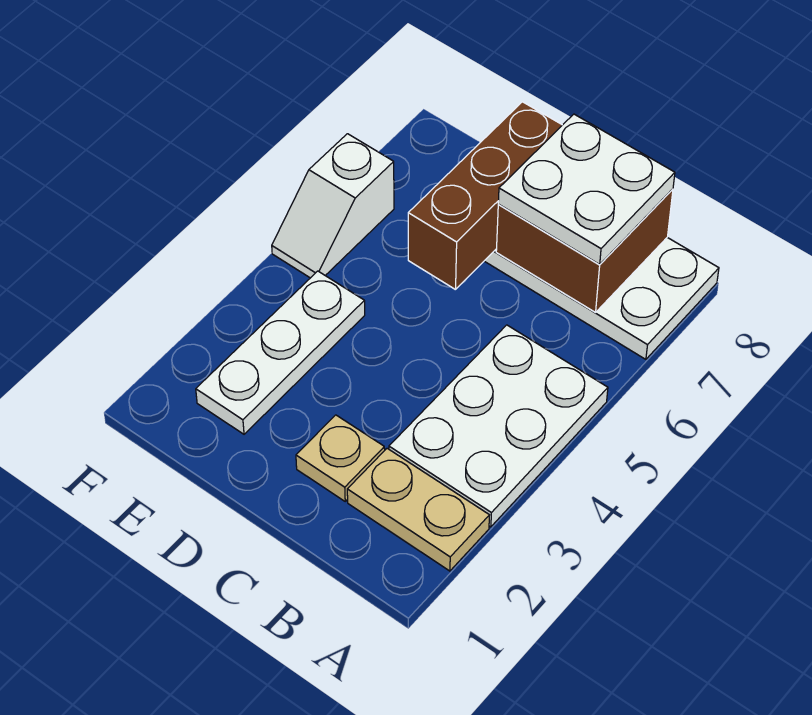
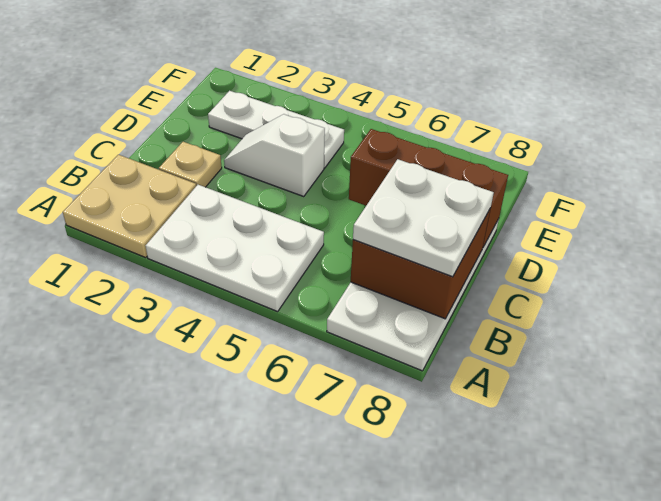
tan 1x2 plate [347,448,489,571] -> tan 2x2 plate [63,155,196,258]
white 1x2 slope [272,134,394,278] -> white 1x2 slope moved to [224,114,325,196]

